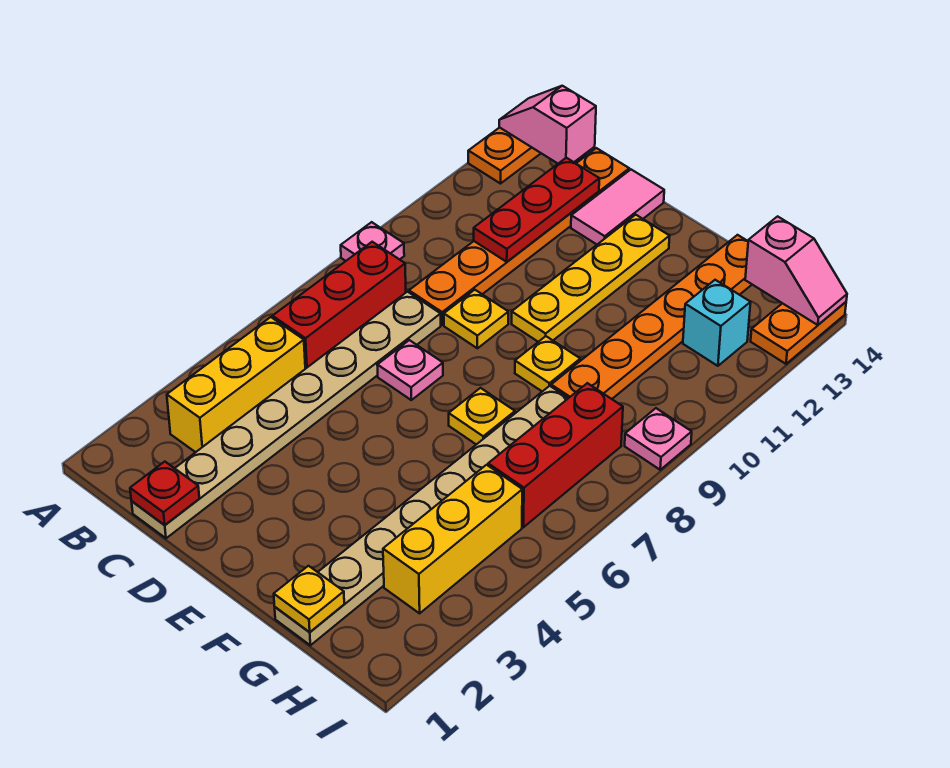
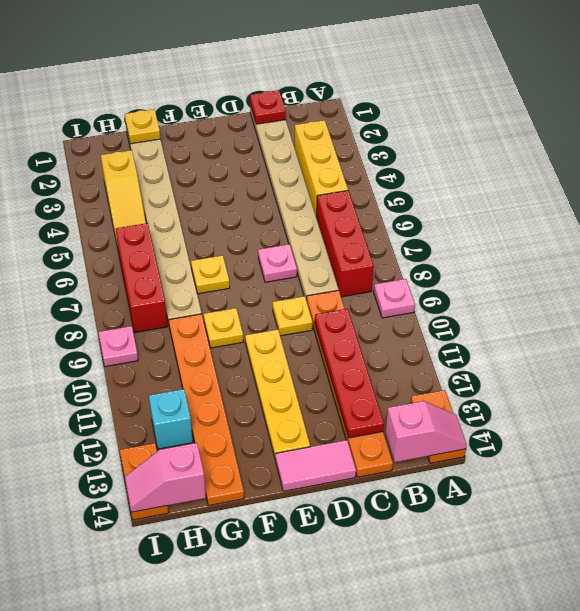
red 1x3 plate [474,158,599,262] -> red 1x4 plate [315,309,384,438]
pink 1x2 tile [571,170,664,244] -> pink 1x2 tile turned to [275,440,356,491]
yellow 1x3 brick [383,465,522,613] -> yellow 1x3 slope [101,150,146,248]

